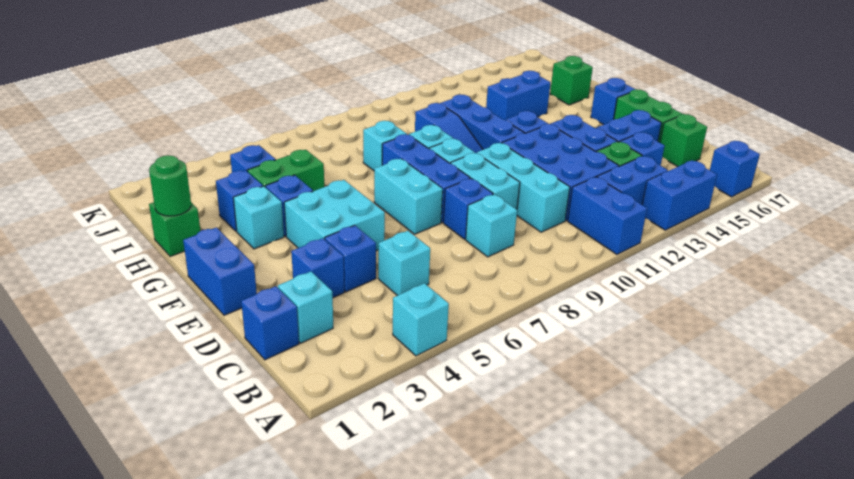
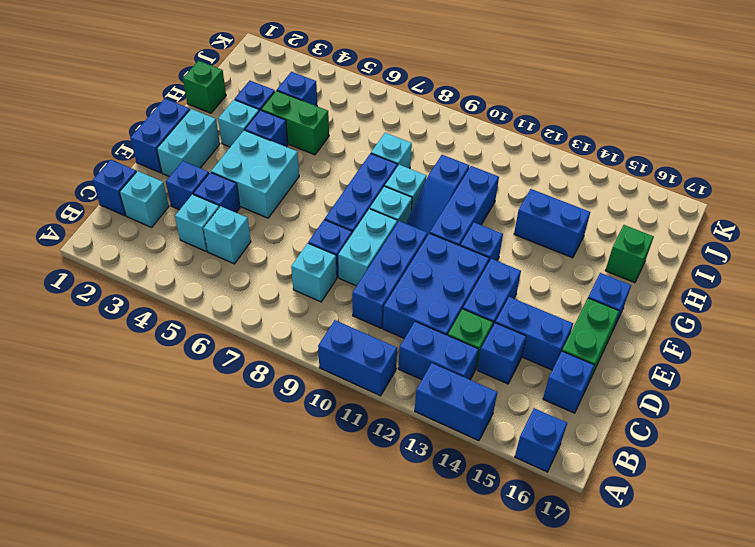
cyan 1x1 brick [393,283,449,356] -> cyan 1x1 brick moved to [175,194,219,251]
blue 1x2 brick [568,177,647,254] -> blue 1x2 brick turned to [318,320,397,396]
cyan 1x3 brick [477,143,570,232] -> blue 1x3 brick [352,221,428,328]
green 1x1 brick [660,114,707,167] -> blue 1x1 brick [543,351,594,413]
cyan 1x2 brick [374,159,443,234] -> cyan 1x2 brick moved to [157,109,220,177]
green 1x1 round brick [149,155,191,216] -> none

